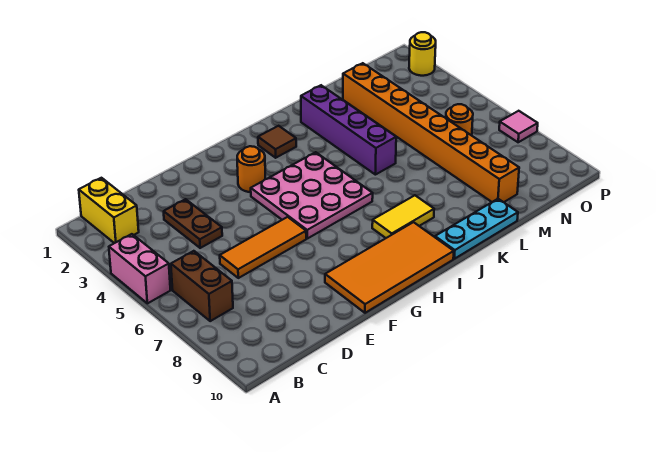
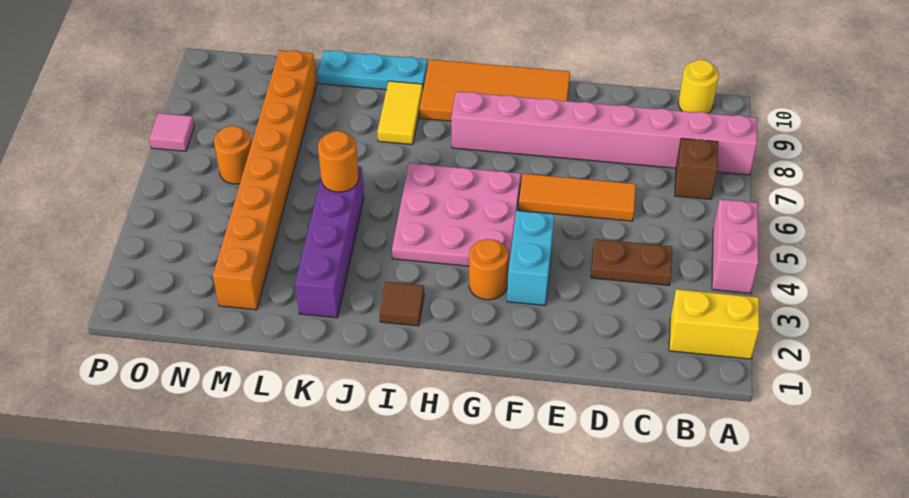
none -> pink 1x8 brick [451,92,757,175]
yellow 1x2 brick [79,178,139,243] -> yellow 1x2 brick turned to [669,289,759,359]
brown 1x2 brick [171,251,233,321] -> brown 1x1 brick [675,138,718,199]
brown 1x2 plate [164,199,222,248] -> brown 1x2 plate turned to [591,239,672,285]
none -> cyan 1x2 brick [507,211,554,305]
yellow 1x2 tile [372,195,434,238] -> yellow 1x2 tile turned to [377,81,423,145]
none -> orange 1x1 round brick [318,131,359,192]
yellow 1x1 round brick [409,32,436,76] -> yellow 1x1 round brick moved to [678,60,719,113]

